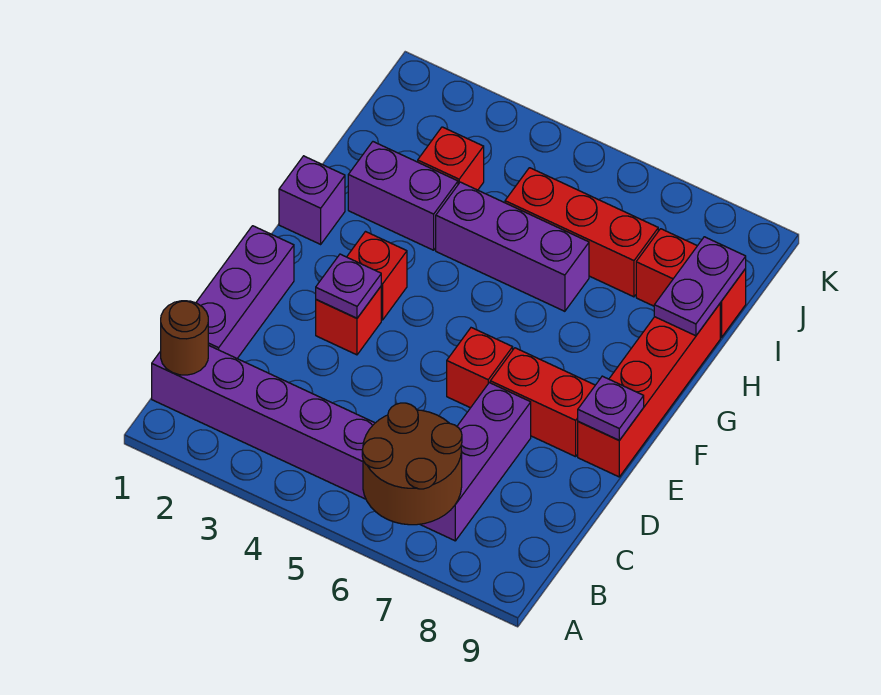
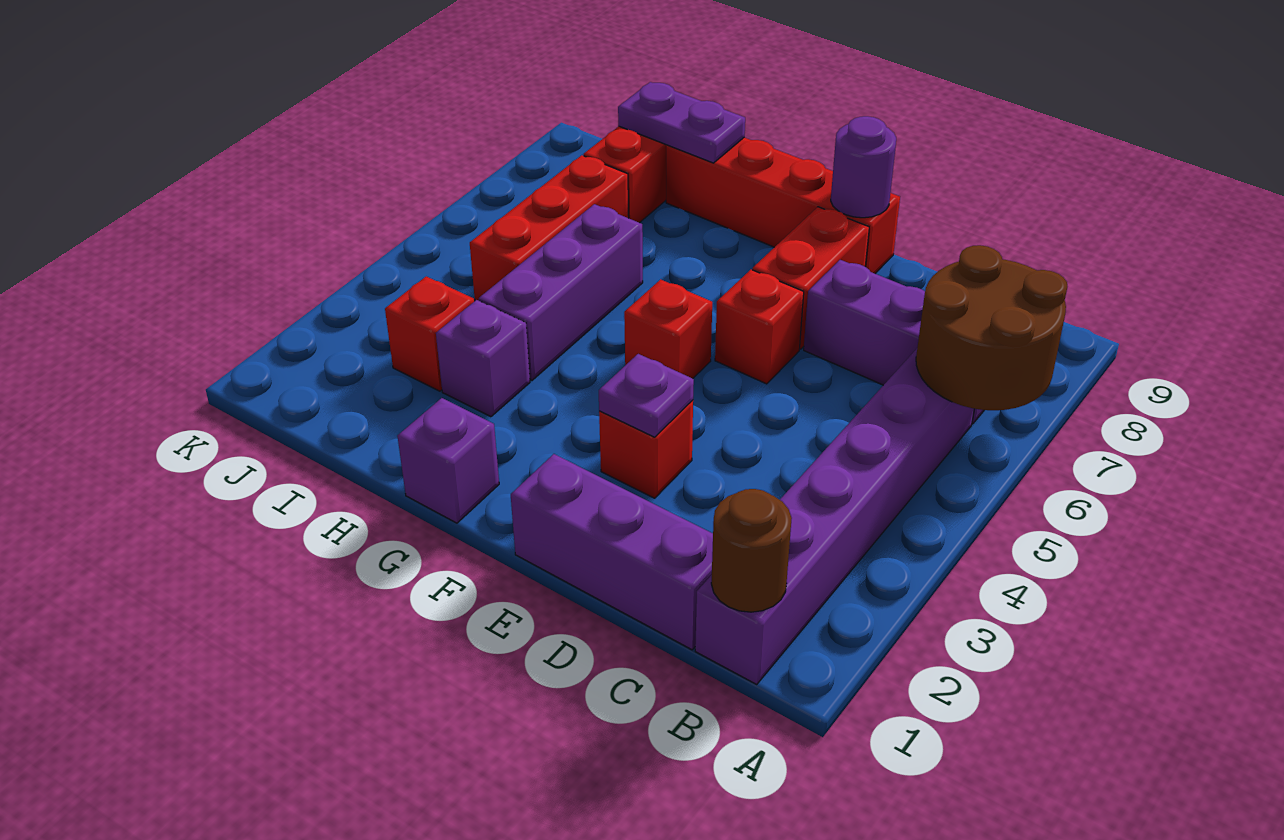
purple 1x1 plate [578,376,644,440] -> purple 1x1 round brick [831,116,896,218]
red 1x1 brick [347,232,407,320] -> red 1x1 brick moved to [624,279,712,378]
purple 1x2 brick [348,142,458,250] -> purple 1x1 brick [436,300,530,417]

